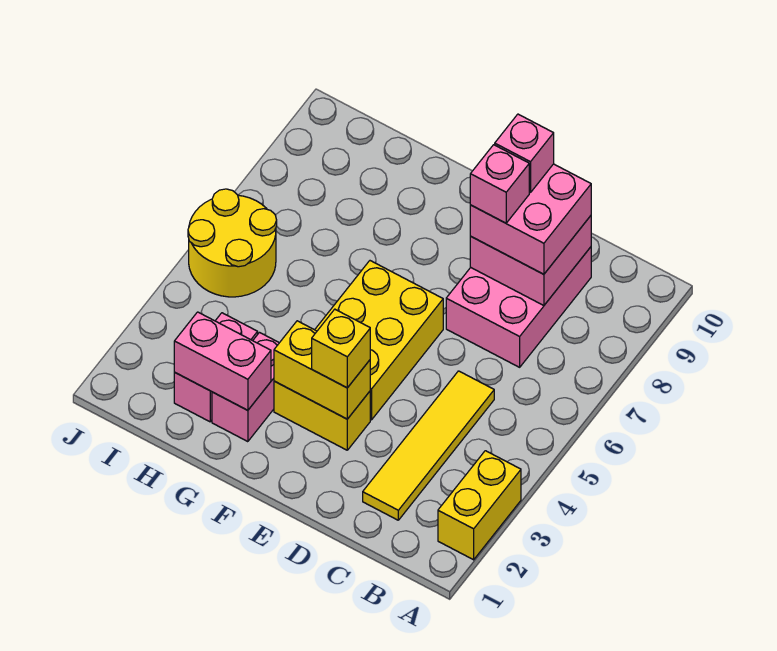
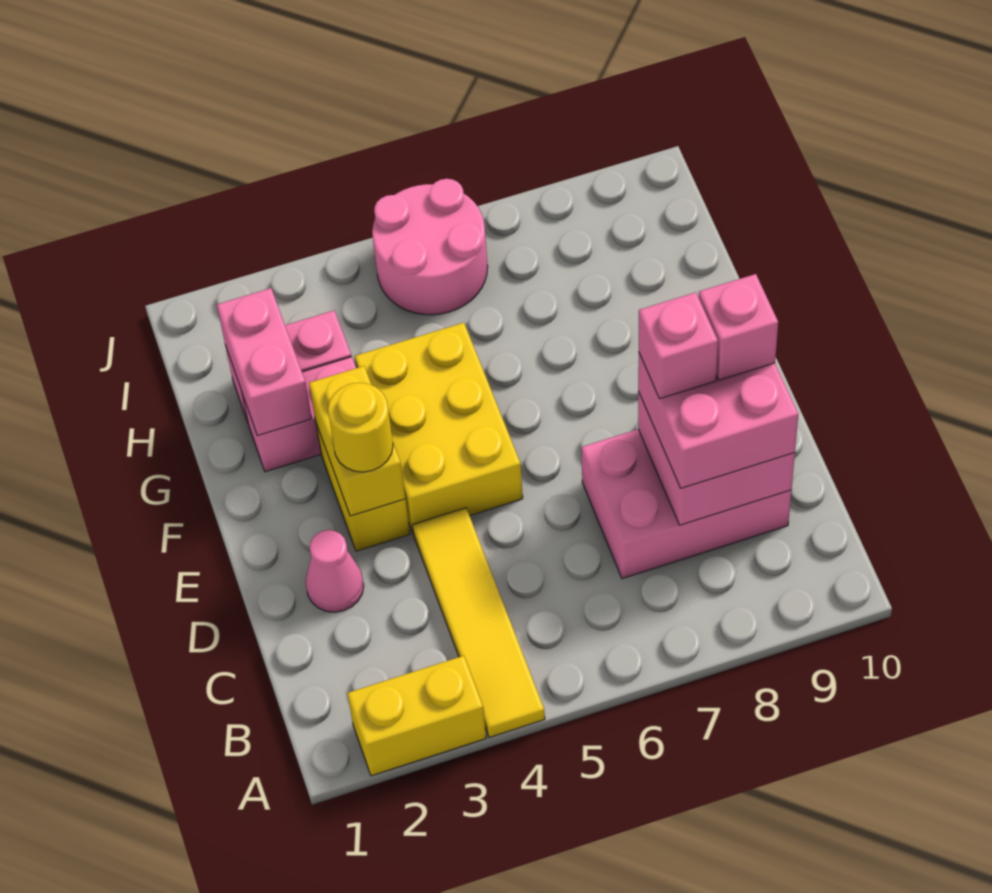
yellow 1x4 tile [363,371,494,520] -> yellow 1x4 tile turned to [412,508,545,738]
none -> pink 1x1 cone [306,530,364,612]
yellow 1x1 brick [312,309,370,388] -> yellow 1x1 round brick [328,383,393,472]
yellow 2x3 brick [315,261,443,420] -> yellow 2x3 brick turned to [355,323,523,533]
yellow 2x2 round brick [188,189,277,297] -> pink 2x2 round brick [372,179,488,315]

